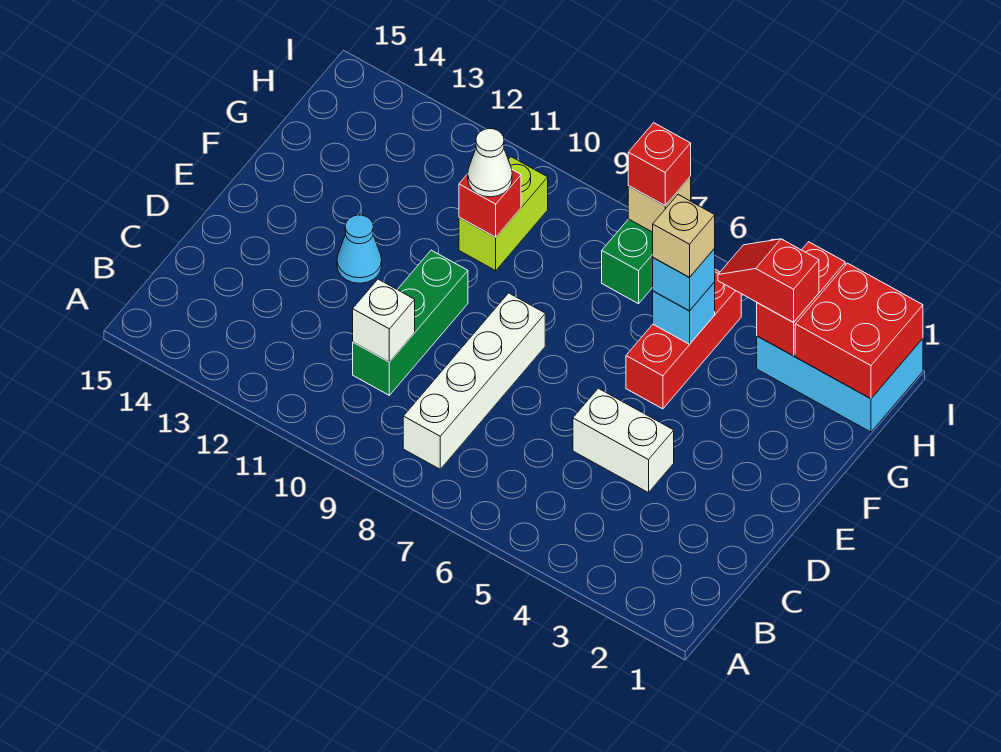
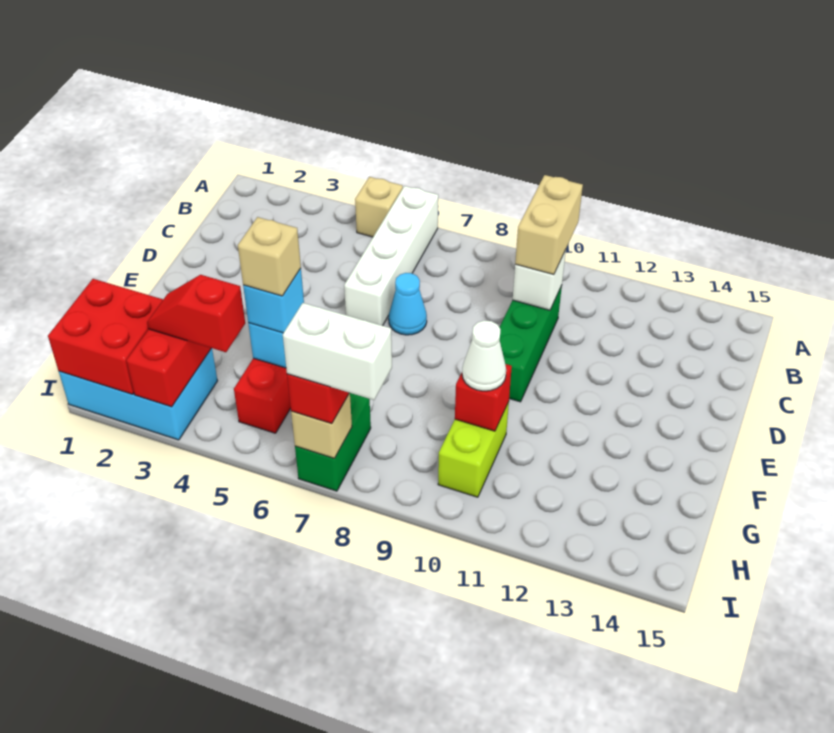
none -> tan 1x1 brick [355,177,403,237]
white 1x4 brick [403,293,545,469] -> white 1x4 brick moved to [344,186,438,326]
none -> tan 1x2 brick [515,175,583,275]
white 1x2 brick [573,388,674,493] -> white 1x2 brick moved to [283,303,392,400]
cyan 1x1 cone [337,215,382,283] -> cyan 1x1 cone moved to [389,273,427,335]
red 1x2 slope [718,239,819,323] -> red 1x2 slope turned to [147,275,245,352]

